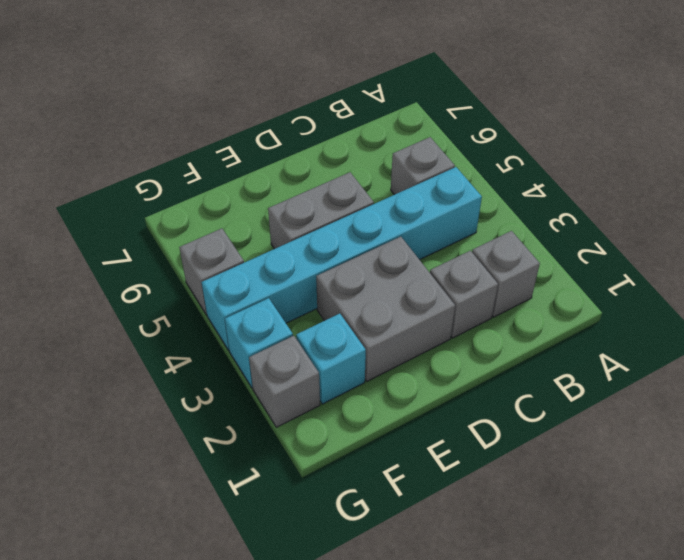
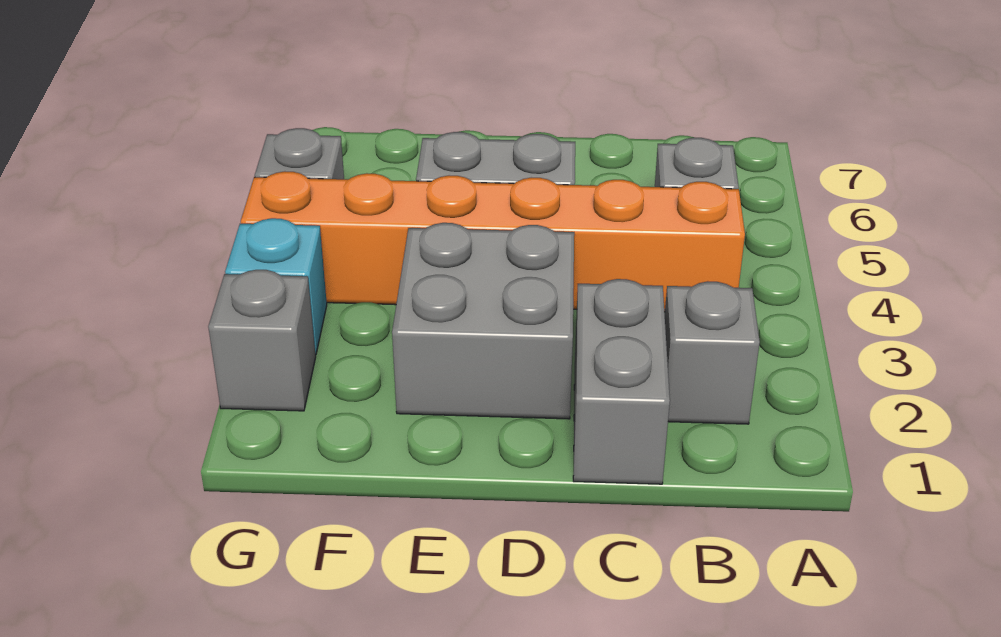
cyan 1x6 brick [202,167,482,350] -> orange 1x6 brick [241,171,745,312]
grey 1x1 brick [430,251,498,338] -> grey 1x2 brick [573,279,670,484]
cyan 1x1 brick [296,314,366,404] -> none

